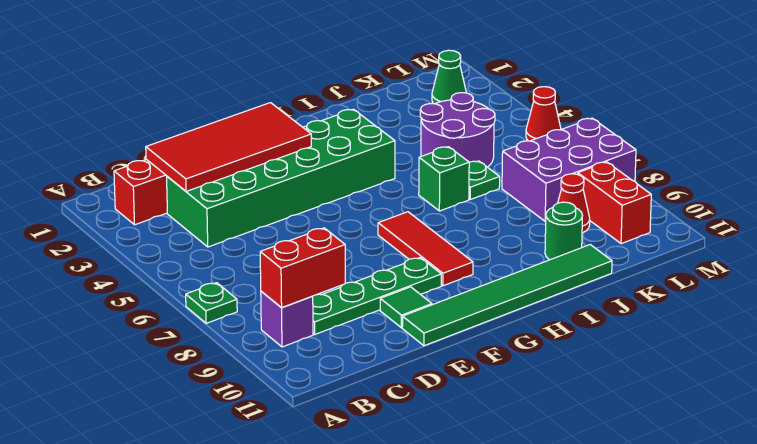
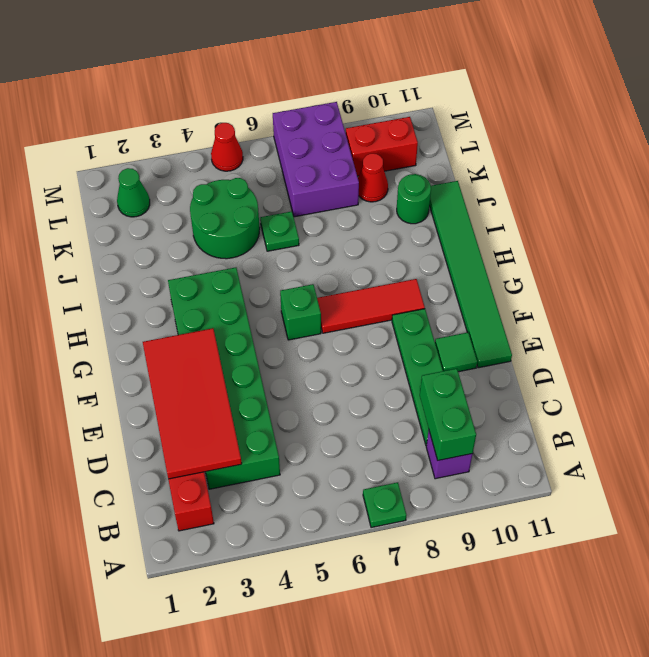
red 1x2 brick [260,228,345,308] -> green 1x2 brick [420,369,476,460]
green 1x1 brick [419,147,469,211] -> green 1x1 brick moved to [280,284,321,340]
purple 2x2 round brick [420,93,495,167] -> green 2x2 round brick [190,178,260,259]

